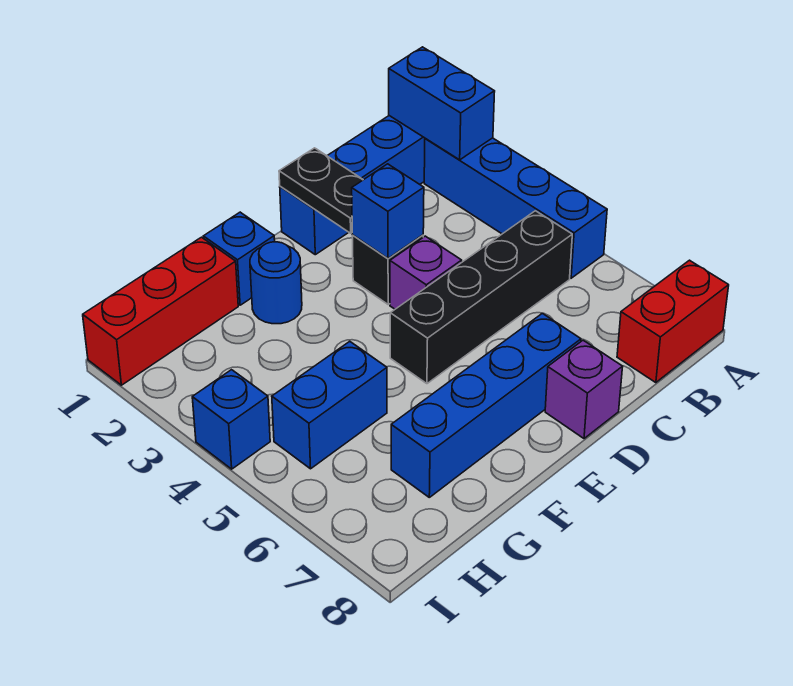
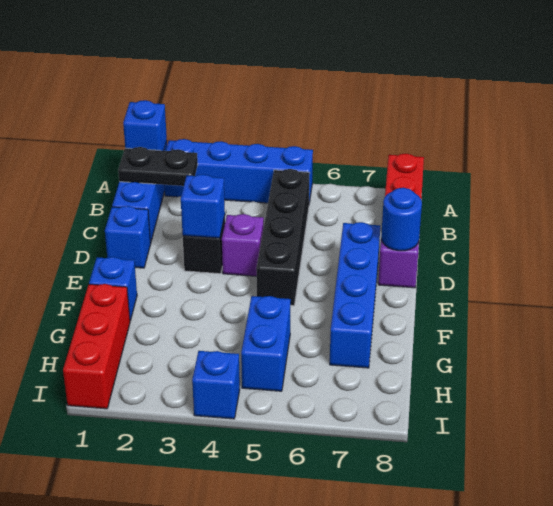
blue 1x2 brick [389,47,495,160] -> blue 1x1 brick [123,100,167,151]
black 1x2 plate [279,148,363,233] -> black 1x2 plate moved to [118,147,198,186]
blue 1x1 round brick [250,242,302,324] -> blue 1x1 round brick moved to [381,188,422,251]

